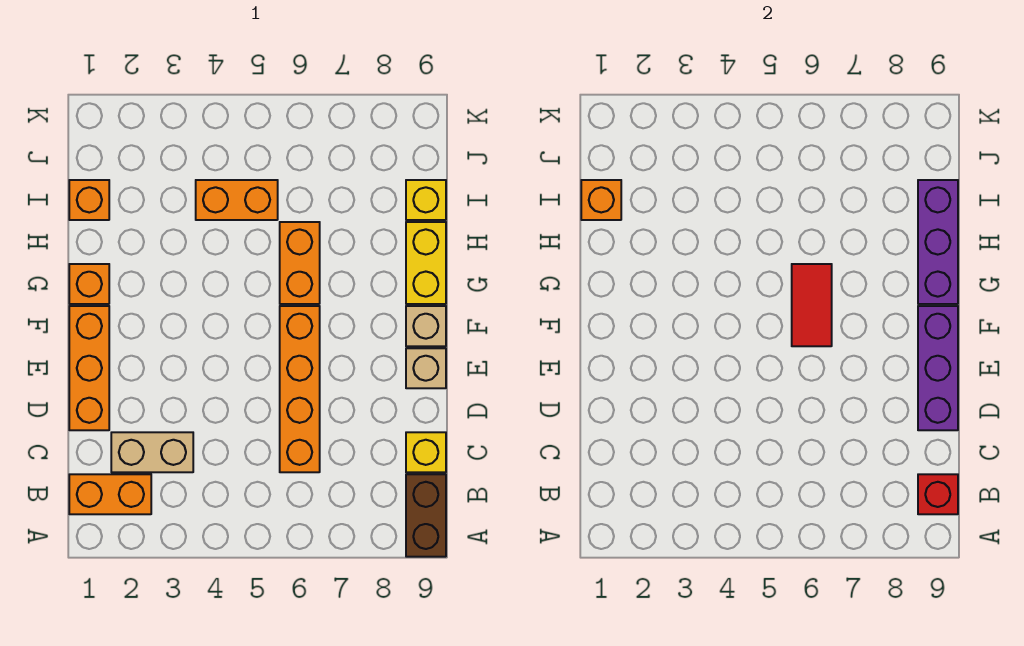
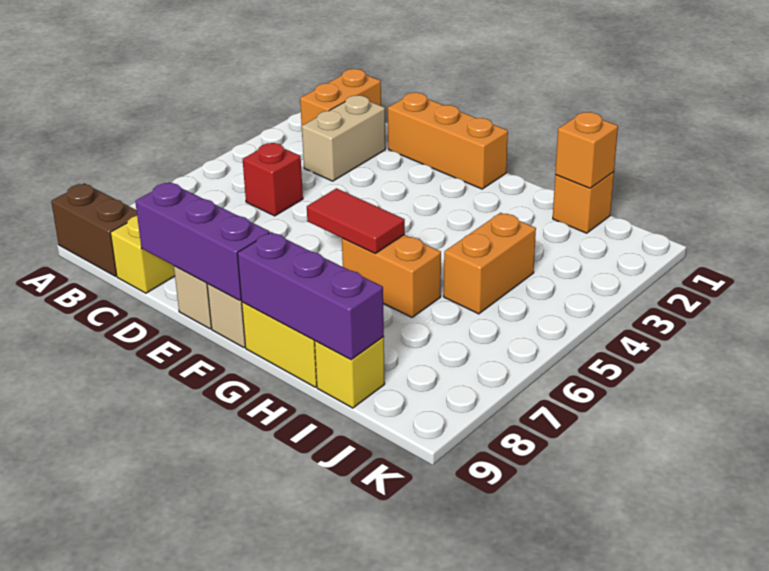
red 1x1 brick [918,474,958,514] -> red 1x1 brick moved to [243,143,303,216]
orange 1x4 brick [280,306,320,472] -> none
orange 1x1 brick [69,264,109,304] -> none

